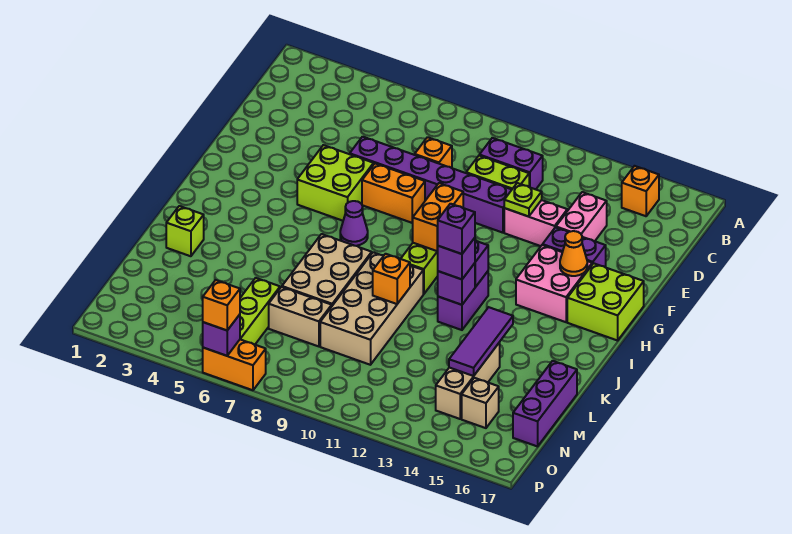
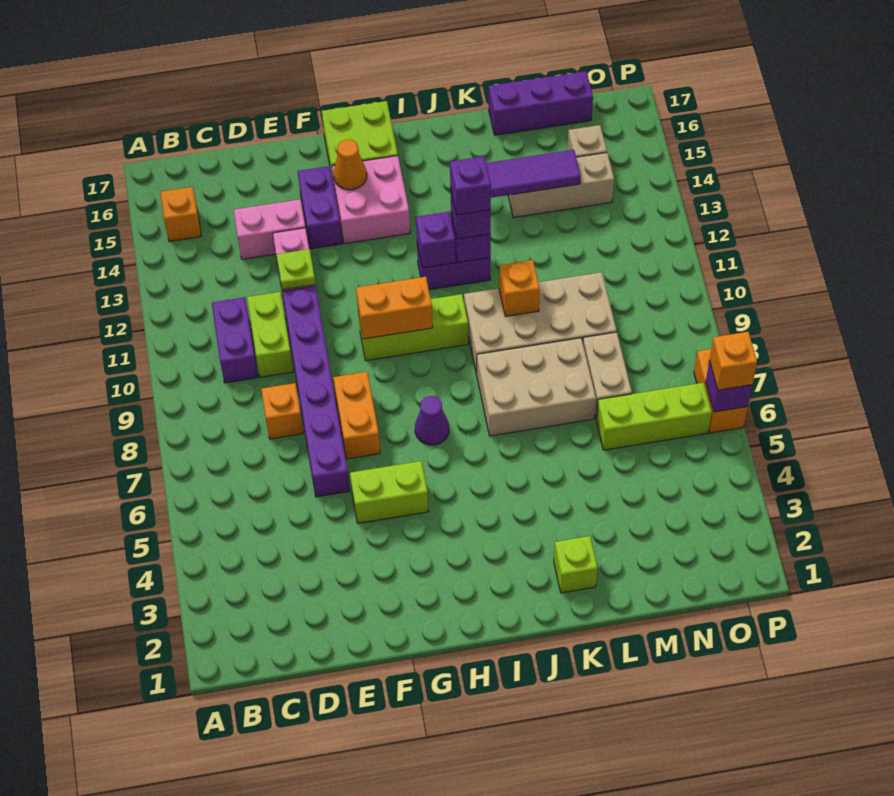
lime 2x2 brick [297,145,374,221] -> lime 1x2 brick [350,461,429,523]

